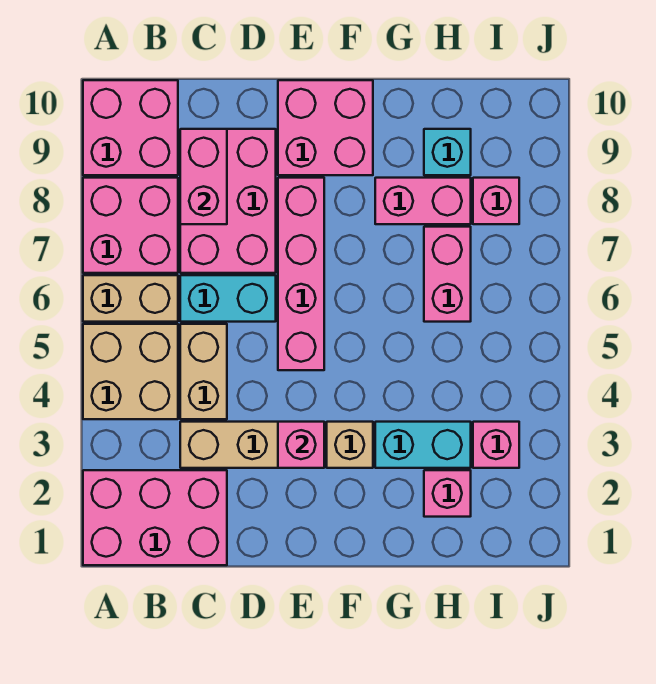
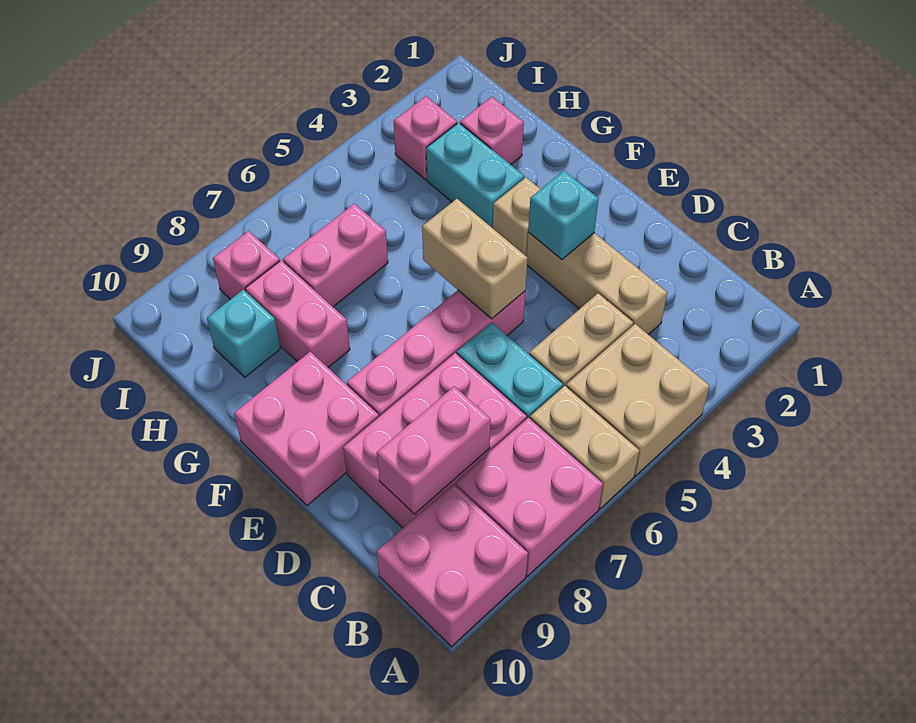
pink 2x3 brick [83,470,227,565] -> none
pink 1x1 brick [278,422,324,468] -> cyan 1x1 brick [528,171,598,259]
none -> tan 1x2 brick [422,199,528,319]

